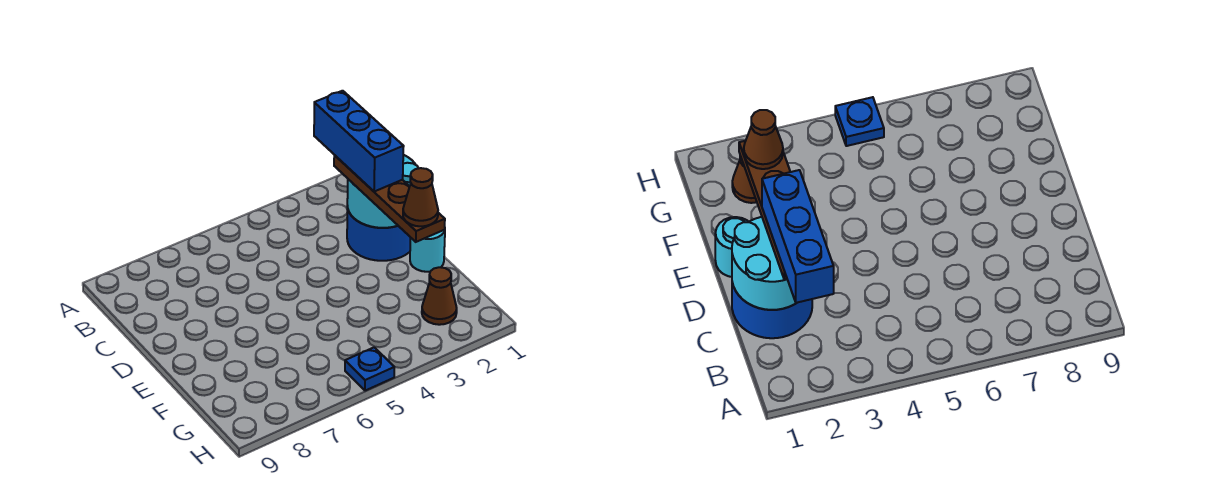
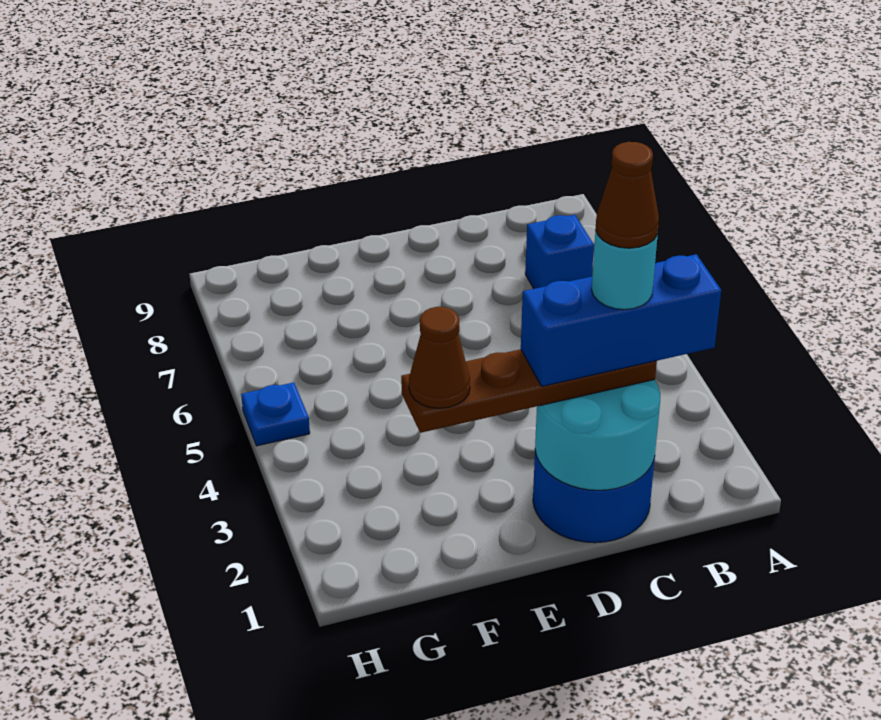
none -> blue 1x1 brick [525,215,594,289]
cyan 1x1 round brick [410,230,445,272] -> cyan 1x1 round brick moved to [592,230,658,310]
brown 1x1 cone [422,267,457,325] -> brown 1x1 cone moved to [596,142,659,248]

